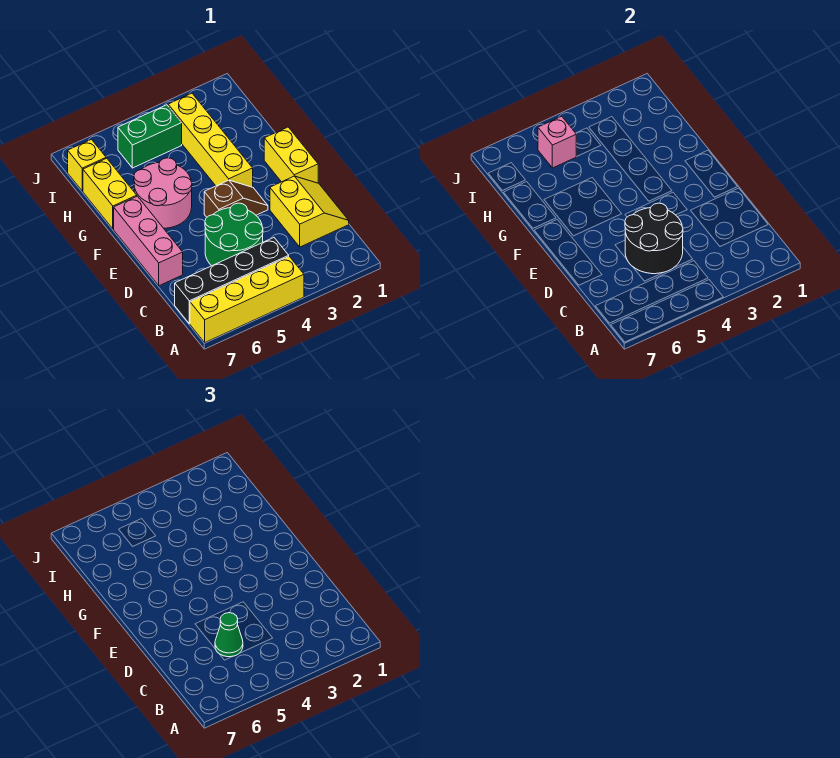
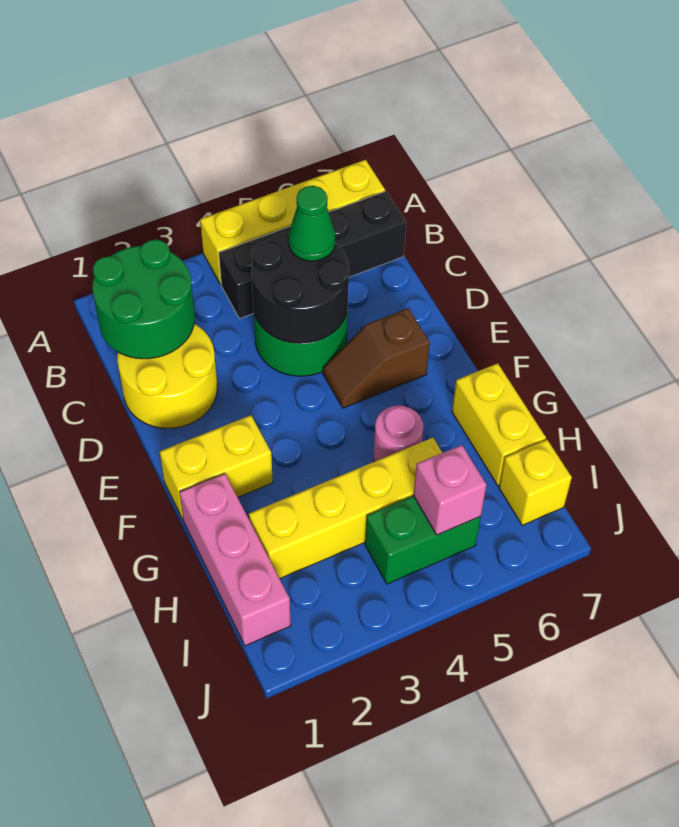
none -> green 2x2 round brick [92,239,195,359]
yellow 2x2 slope [270,176,349,247] -> yellow 2x2 round brick [117,324,217,428]
pink 1x3 brick [114,196,183,286] -> pink 1x3 brick moved to [180,474,291,646]
yellow 1x2 brick [264,127,318,183] -> yellow 1x2 brick turned to [160,415,273,519]
brown 1x2 slope [204,180,268,217] -> brown 1x2 slope moved to [323,308,430,408]
yellow 1x4 brick [168,93,253,187] -> yellow 1x4 brick turned to [249,438,442,579]
pink 2x2 round brick [134,158,192,228] -> pink 1x1 round brick [373,406,423,462]

